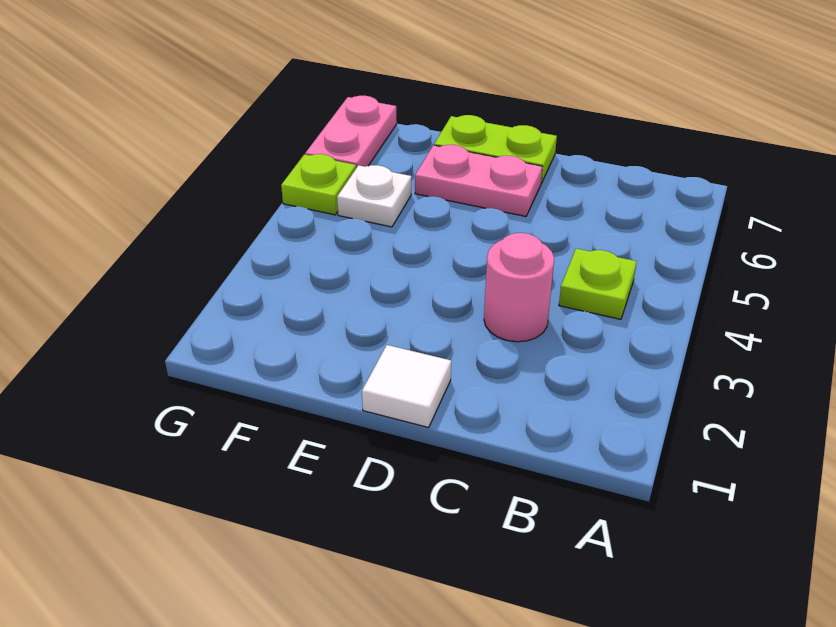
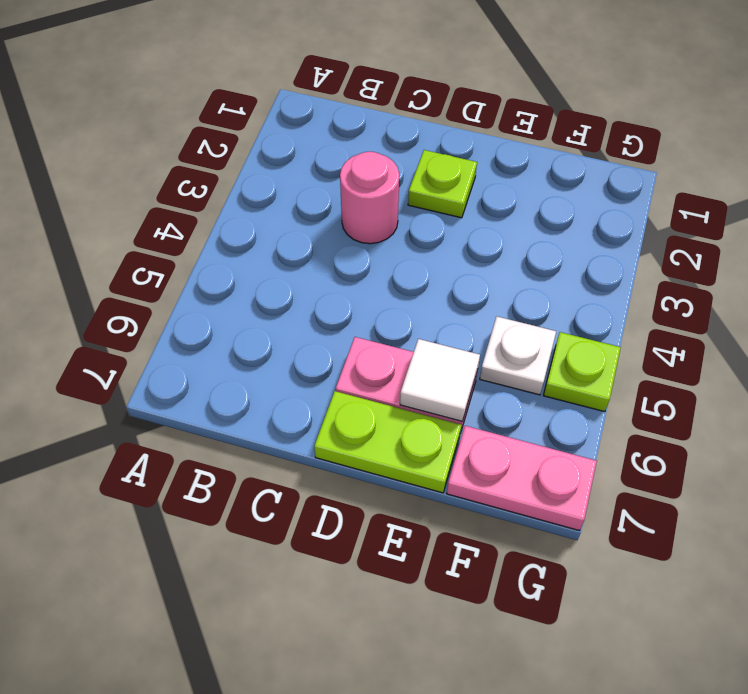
lime 1x1 plate [559,249,637,319] -> lime 1x1 plate moved to [408,150,477,218]
white 1x1 tile [362,345,451,428] -> white 1x1 tile moved to [400,339,480,421]
pink 1x2 plate [305,96,397,168] -> pink 1x2 plate turned to [447,426,597,531]

